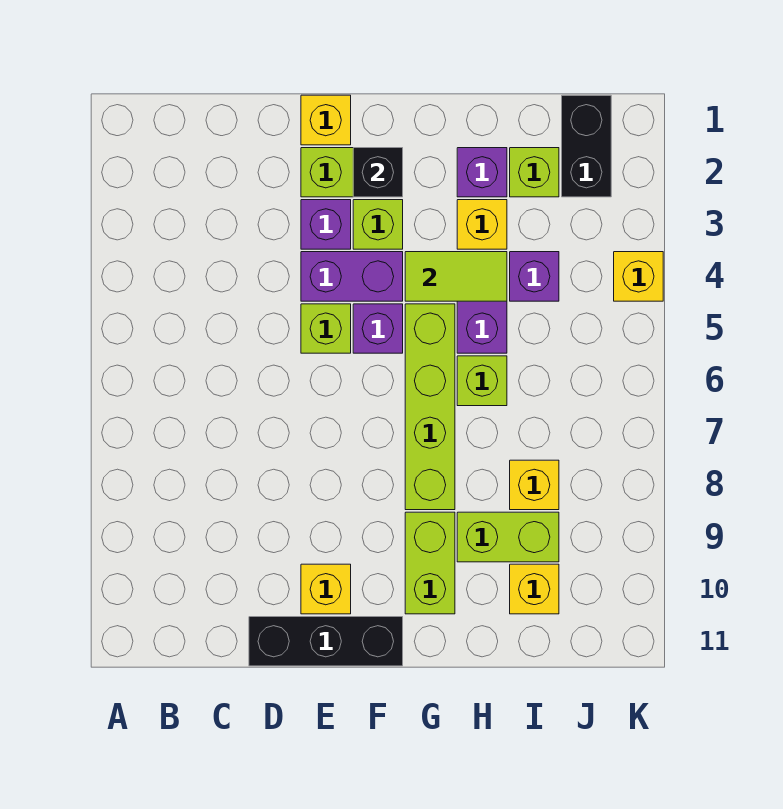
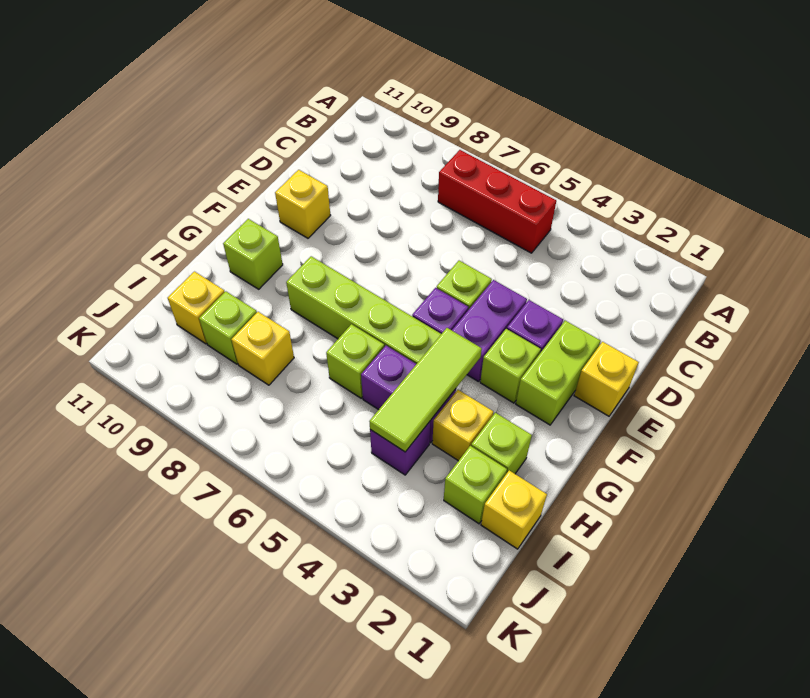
none -> red 1x3 brick [438,150,556,253]
black 1x3 brick [249,617,403,666] -> none
black 1x1 brick [353,148,403,197] -> none
lime 1x2 tile [405,252,507,301] -> lime 1x3 tile [369,328,482,452]
lime 1x2 brick [405,512,455,614] -> lime 1x1 brick [223,219,283,289]
purple 1x1 brick [457,148,507,197] -> lime 1x1 brick [471,413,532,474]
lime 1x2 brick [457,512,559,562] -> lime 1x1 brick [199,291,257,364]
black 1x2 brick [562,95,611,197] -> none
yellow 1x1 brick [614,252,663,301] -> yellow 1x1 brick moved to [481,470,547,549]

